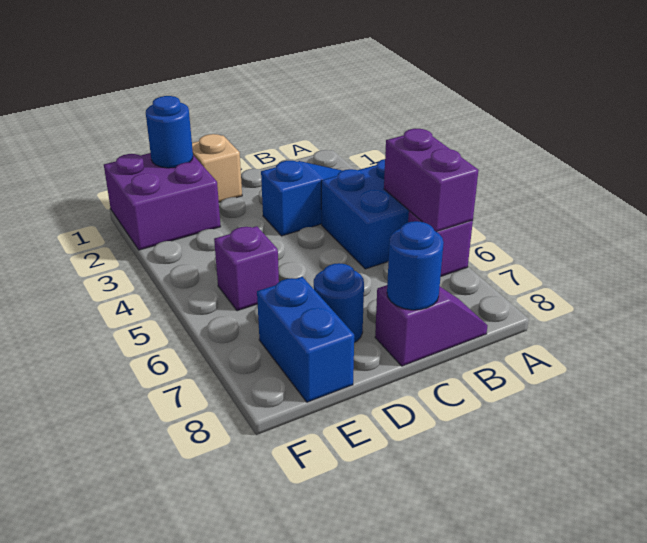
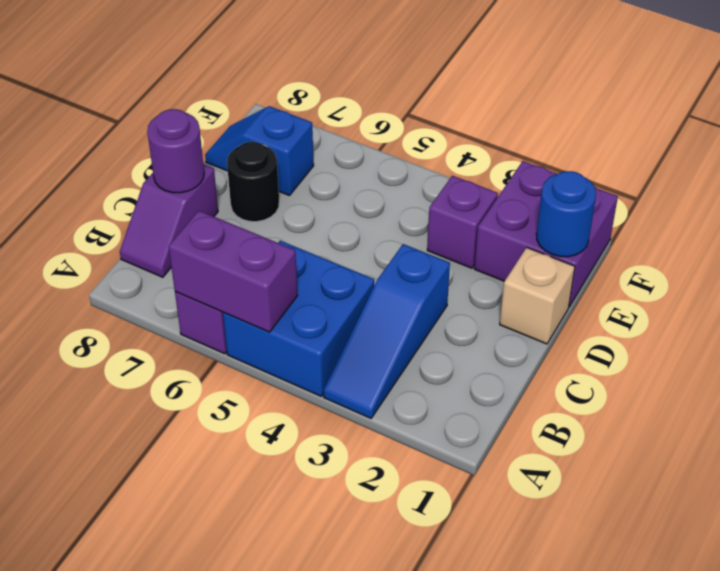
blue 1x1 round brick [387,221,444,310] -> purple 1x1 round brick [147,109,204,193]
blue 1x1 round brick [314,263,364,343] -> black 1x1 round brick [227,142,279,222]
purple 1x1 brick [214,226,279,311] -> purple 1x1 brick moved to [427,176,498,268]
blue 1x2 brick [257,277,354,402] -> blue 1x2 slope [205,106,314,196]

